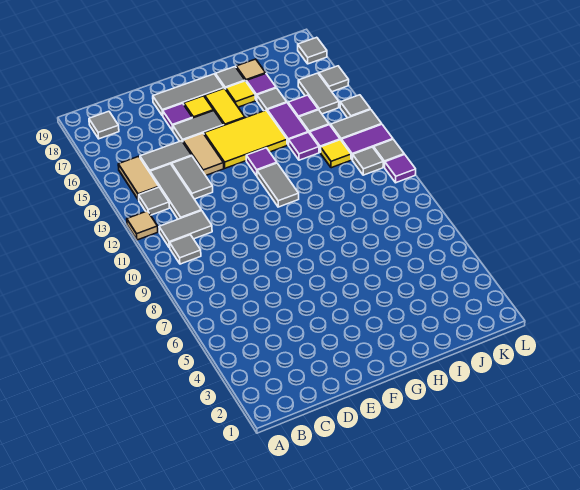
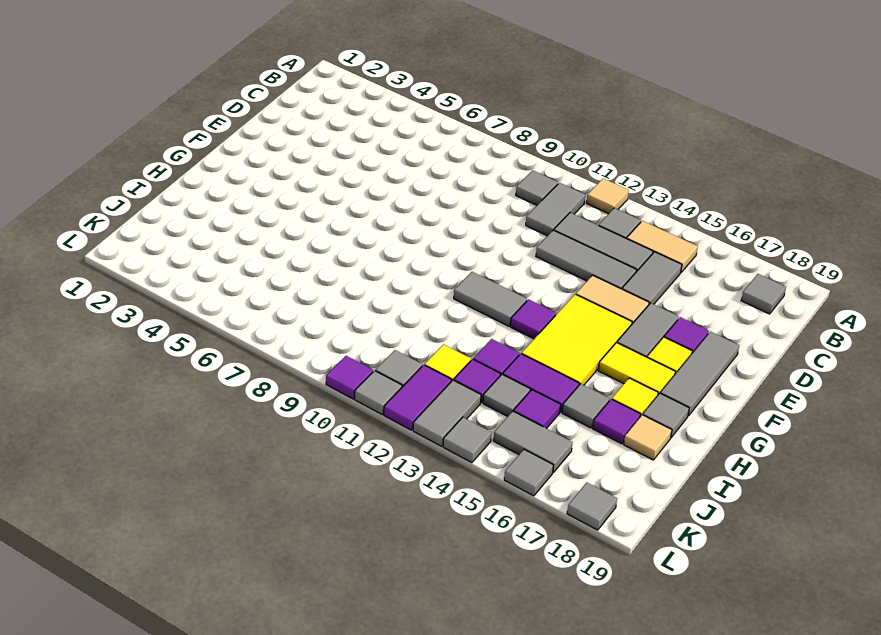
grey 1x2 tile [172,156,213,199] -> grey 1x3 tile [536,230,637,289]

